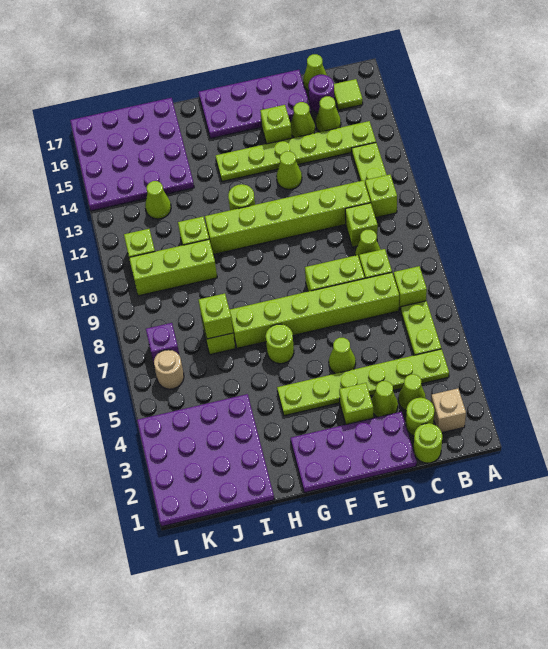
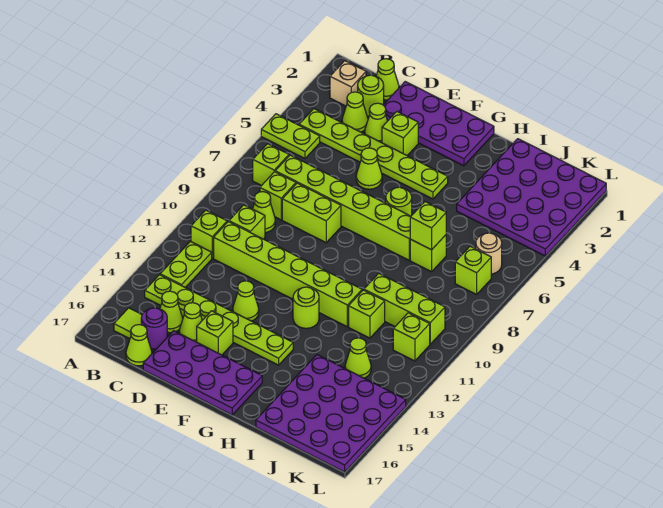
lime 1x2 plate [400,301,441,355] -> lime 1x2 plate turned to [261,114,320,159]
lime 1x1 round brick [414,423,442,463] -> lime 1x1 cone [376,59,399,100]
purple 1x1 brick [146,323,179,363] -> lime 1x1 brick [455,246,491,294]

